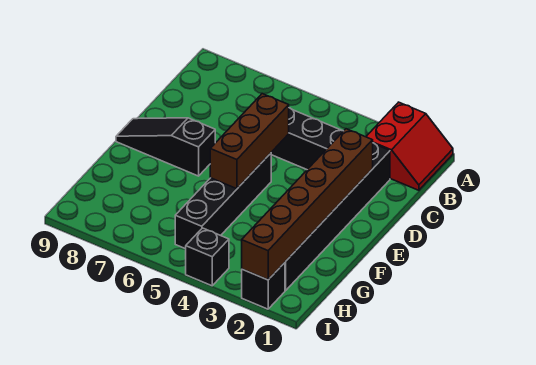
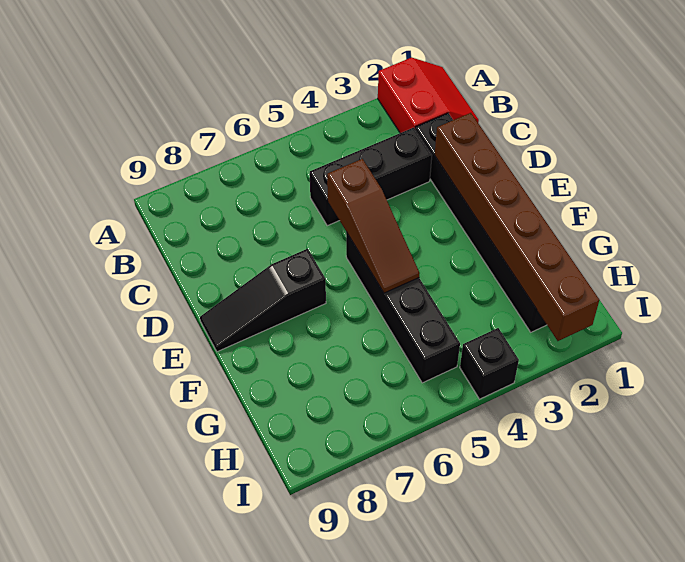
brown 1x3 brick [210,94,289,189] -> brown 1x3 slope [327,159,420,293]
black 1x1 brick [242,263,285,309] -> none

